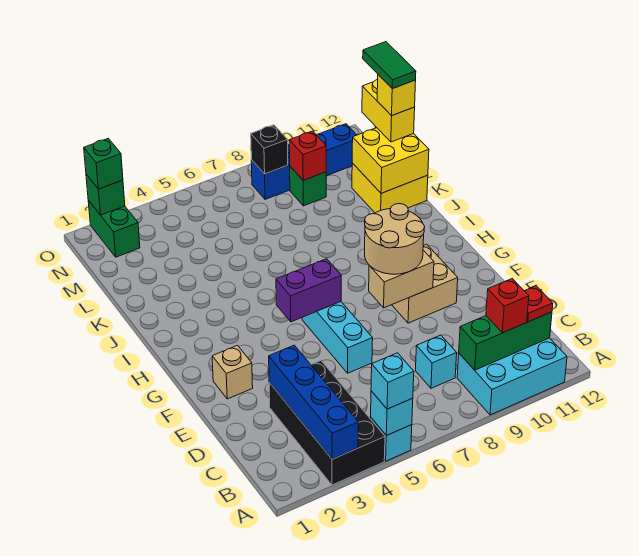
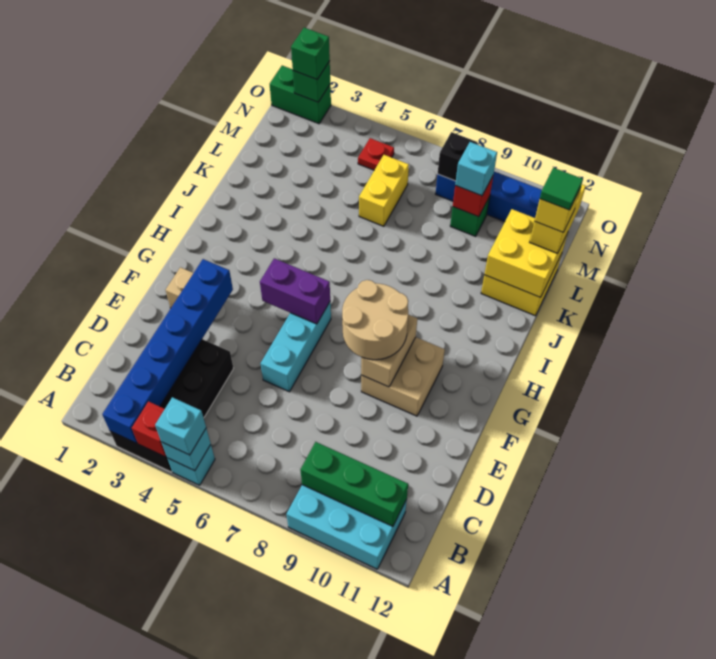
blue 1x4 brick [269,345,358,459] -> blue 1x6 brick [102,259,233,443]
red 1x1 brick [486,279,529,333] -> red 1x1 brick moved to [132,401,166,457]
red 1x1 plate [525,286,553,322] -> red 1x1 plate moved to [358,138,394,170]
cyan 1x1 brick [416,335,457,388] -> cyan 1x1 brick moved to [455,142,497,196]
tan 1x2 brick [369,250,434,308] -> tan 1x2 brick turned to [361,315,417,387]
none -> yellow 1x2 brick [359,155,409,226]
green 1x2 tile [363,42,416,89] -> green 1x1 tile [540,168,583,210]
green 1x2 brick [88,200,140,257] -> green 1x2 brick turned to [270,66,331,124]

